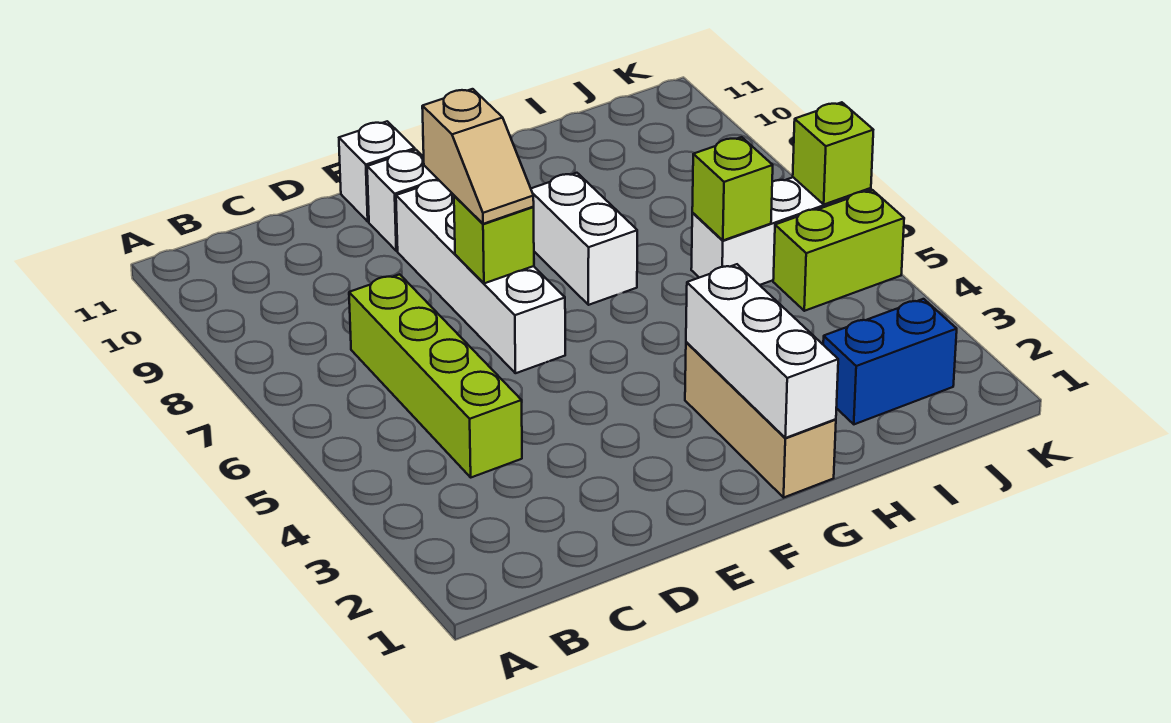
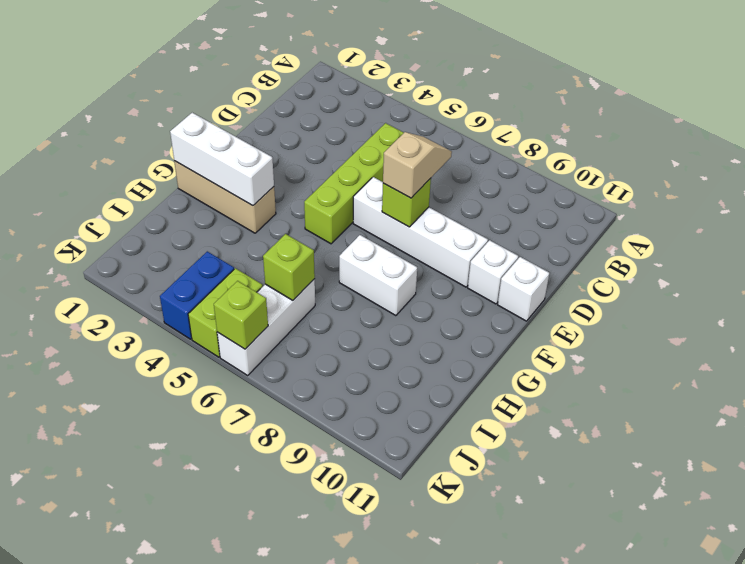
lime 1x4 brick [349,274,522,477] -> lime 1x4 brick turned to [304,123,404,244]
tan 1x2 slope [422,89,534,224] -> tan 1x2 slope turned to [383,132,452,198]
blue 1x2 brick [823,299,957,424] -> blue 1x2 brick moved to [160,251,234,339]

